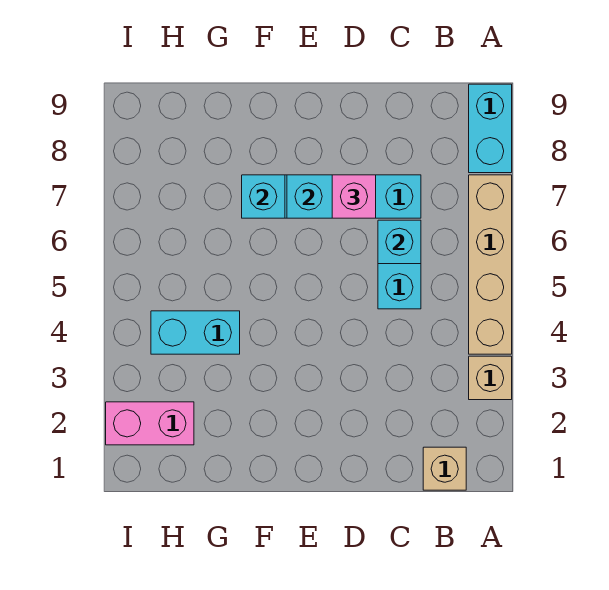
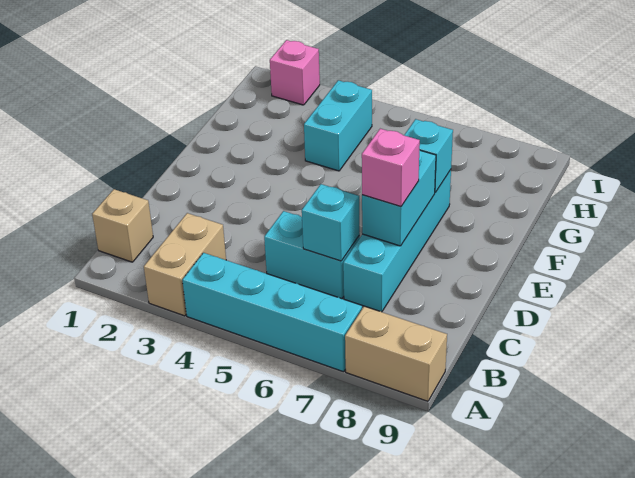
tan 1x1 brick [469,356,512,400] -> tan 1x2 brick [144,213,226,316]
tan 1x4 brick [469,175,512,354] -> cyan 1x4 brick [182,253,362,372]
cyan 1x2 brick [469,84,512,173] -> tan 1x2 brick [345,306,447,401]
pink 1x2 brick [106,402,194,445] -> pink 1x1 brick [270,40,320,105]

